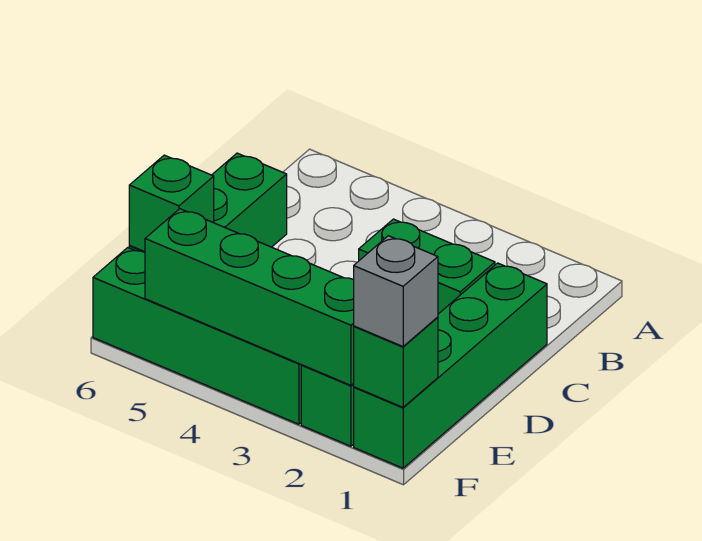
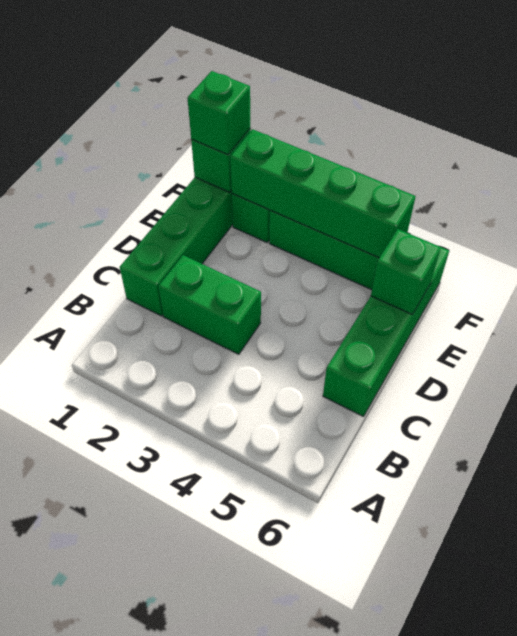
grey 1x1 brick [354,236,438,346] -> green 1x1 brick [187,71,250,155]

